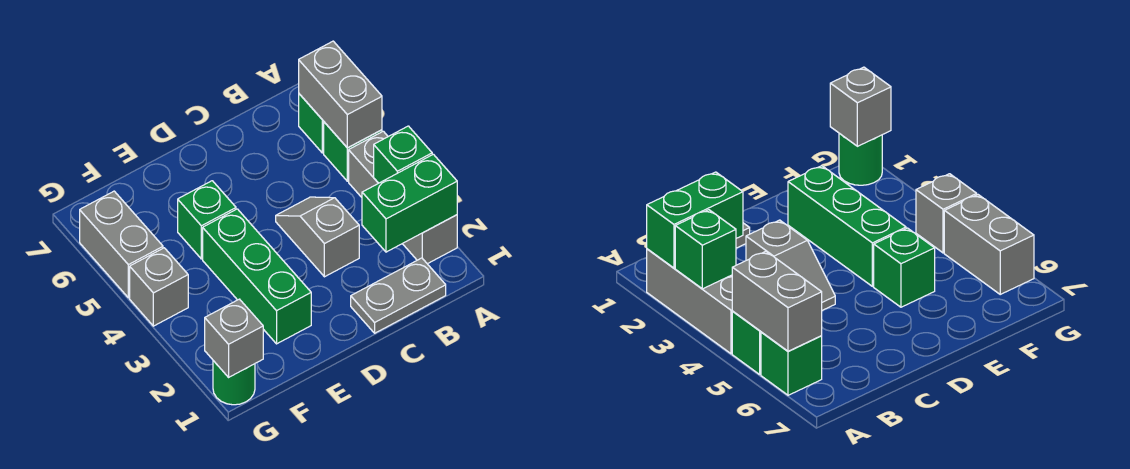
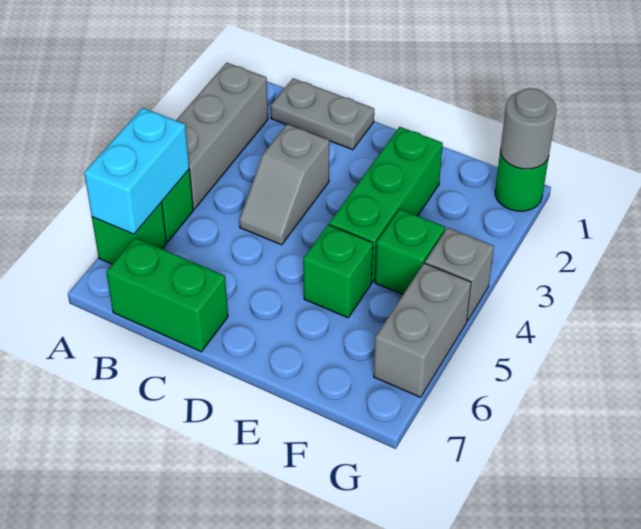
green 1x2 brick [362,154,457,252] -> green 1x2 brick moved to [106,238,228,352]
green 1x1 brick [374,126,432,183] -> green 1x1 brick moved to [375,209,445,295]
grey 1x2 brick [299,41,382,148] -> cyan 1x2 brick [84,108,189,234]
grey 1x1 brick [205,299,263,377] -> grey 1x1 round brick [501,88,556,169]

